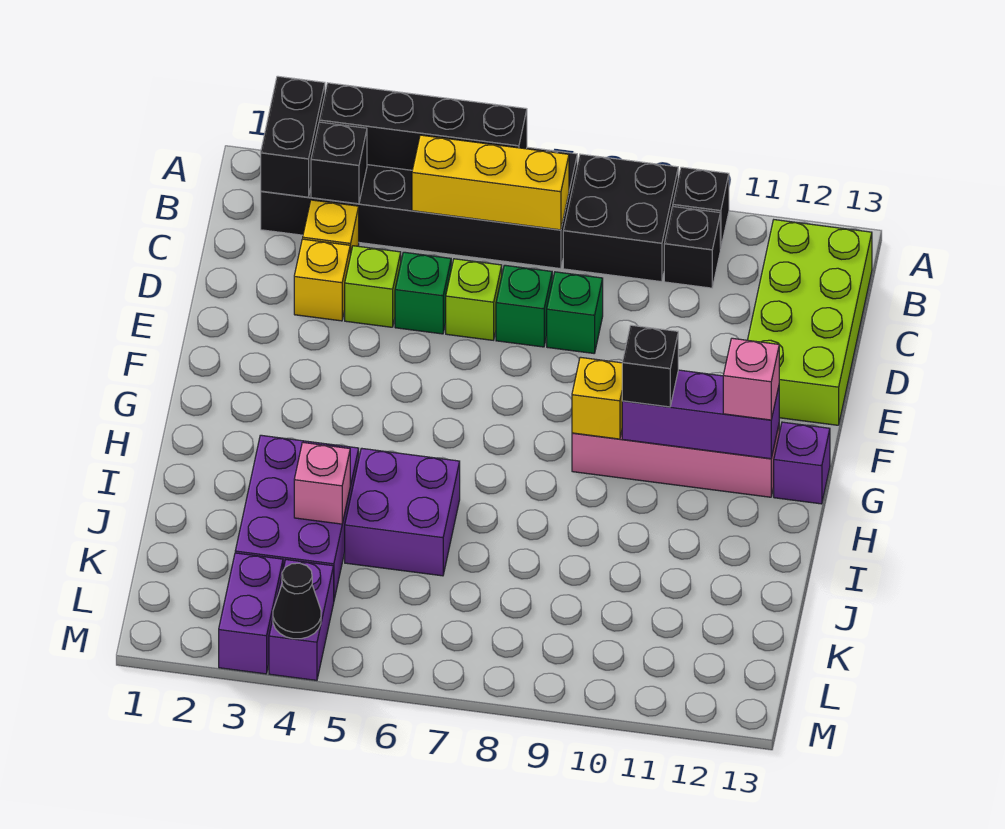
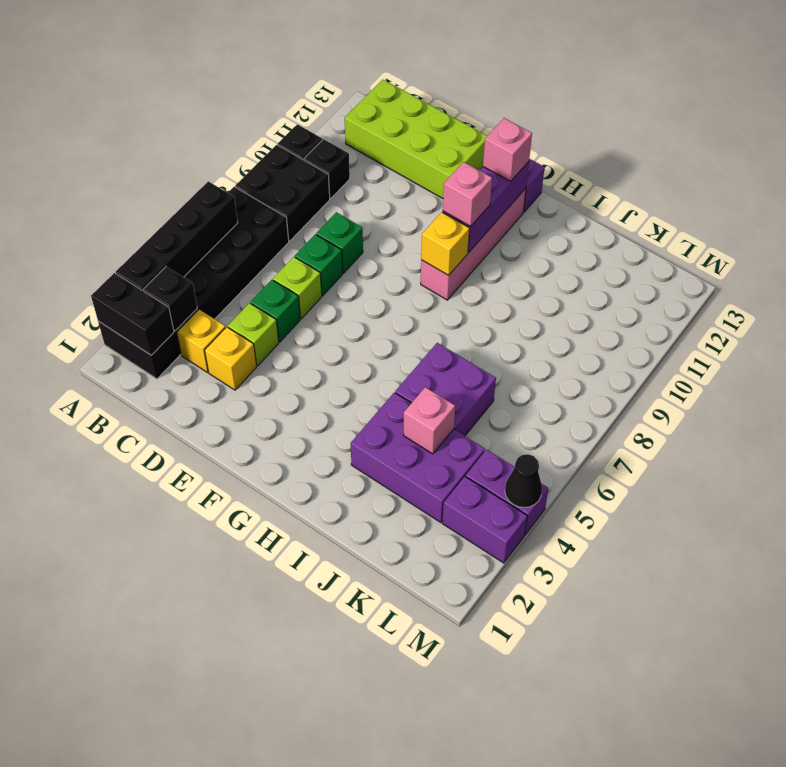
yellow 1x3 brick [412,135,569,230] -> none
black 1x1 brick [622,325,678,407] -> pink 1x1 brick [443,162,492,226]

